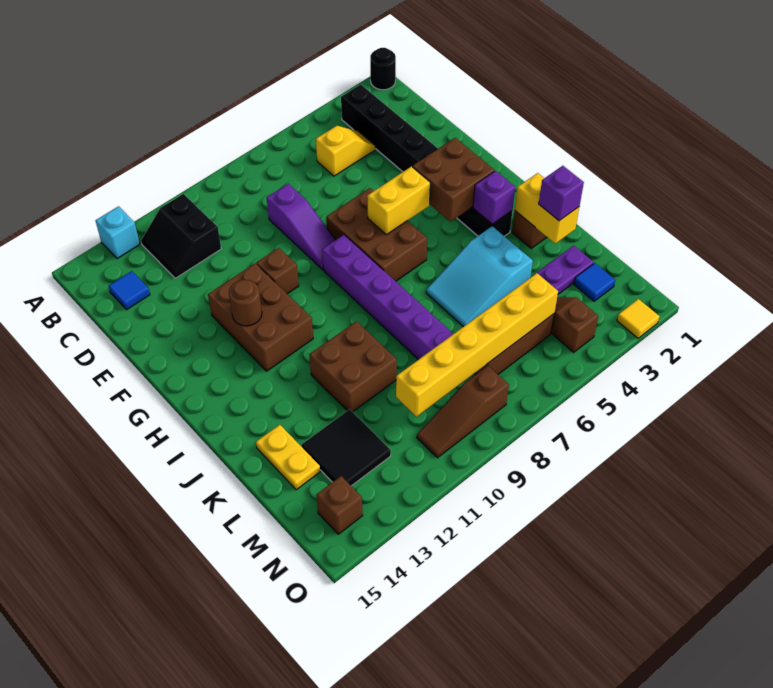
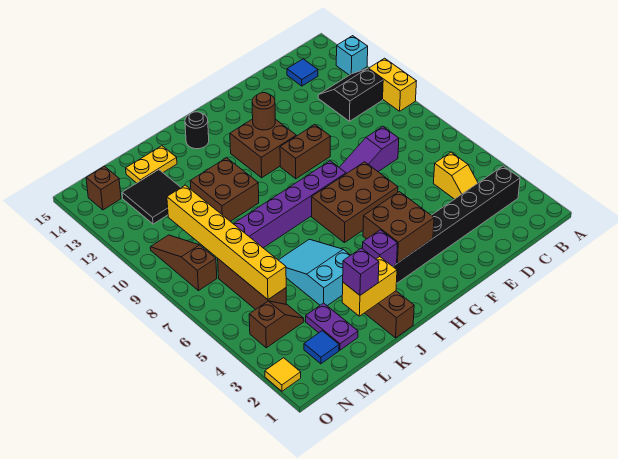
black 1x1 round brick [370,48,396,90] -> black 1x1 round brick moved to [185,112,209,149]
brown 1x1 brick [257,248,299,294] -> brown 1x2 brick [280,125,331,179]
brown 2x3 brick [208,263,313,371] -> brown 2x2 brick [230,119,296,178]
yellow 1x2 brick [367,167,430,235] -> yellow 1x2 brick moved to [369,58,416,111]

